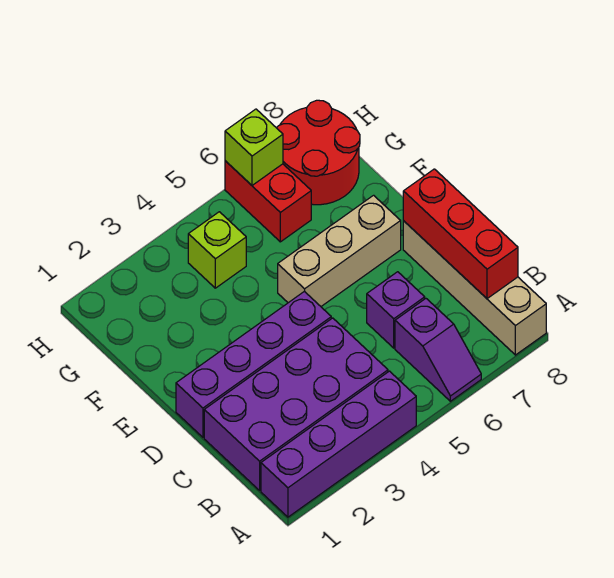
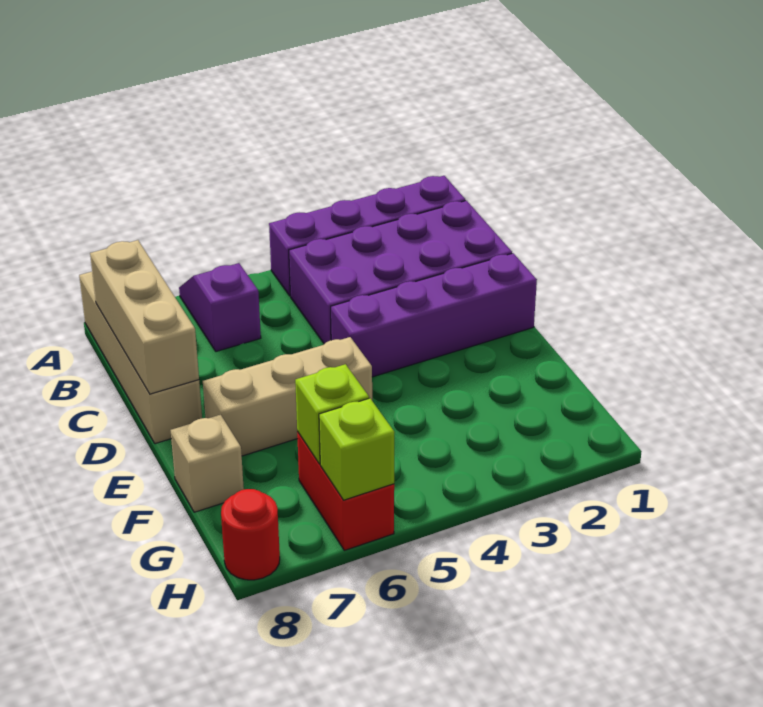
red 1x3 brick [403,169,518,299] -> tan 1x3 brick [90,240,199,394]
purple 1x1 brick [367,272,425,348] -> none
none -> tan 1x1 brick [171,415,244,512]
lime 1x1 brick [188,212,246,288] -> lime 1x1 brick moved to [295,364,369,464]
red 2x2 round brick [277,100,360,205] -> red 1x1 round brick [221,489,280,580]

